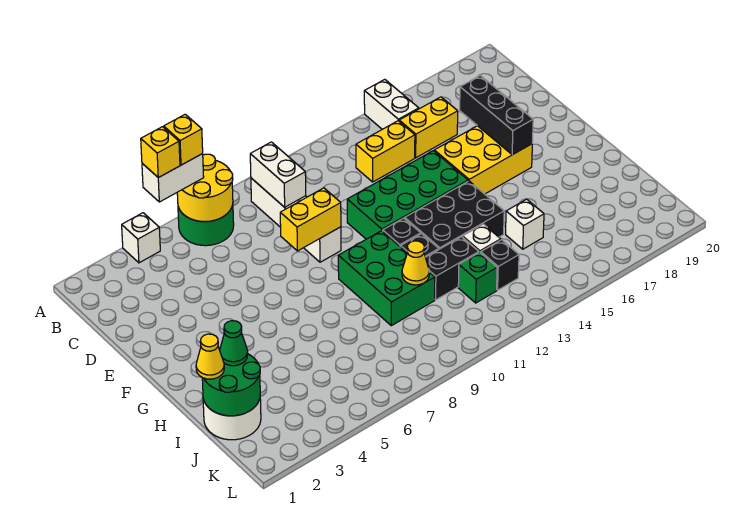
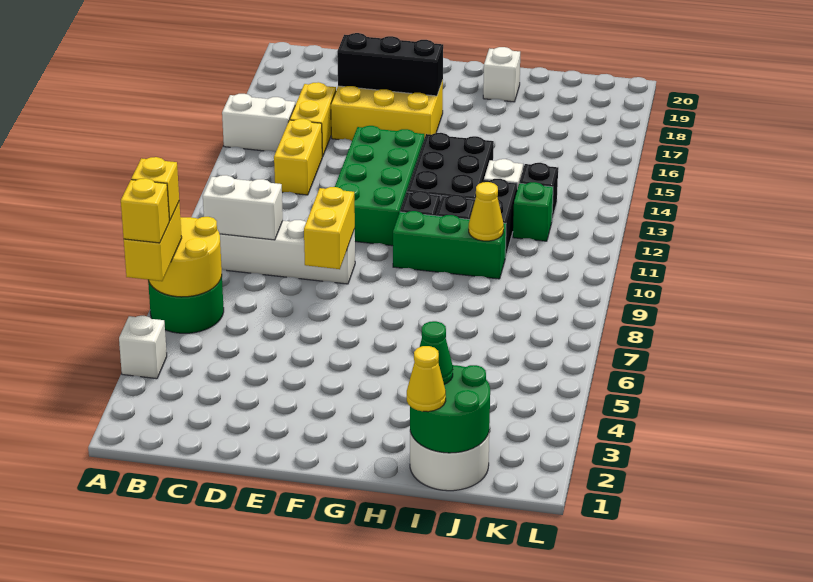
white 1x2 brick [142,154,204,202] -> yellow 1x2 brick [124,202,182,281]
yellow 2x3 brick [434,126,532,194] -> yellow 2x3 brick turned to [331,80,443,141]
green 2x3 brick [338,231,435,326] -> green 1x3 brick [393,211,506,279]
white 1x1 brick [506,199,544,249] -> white 1x1 brick moved to [483,47,520,102]

